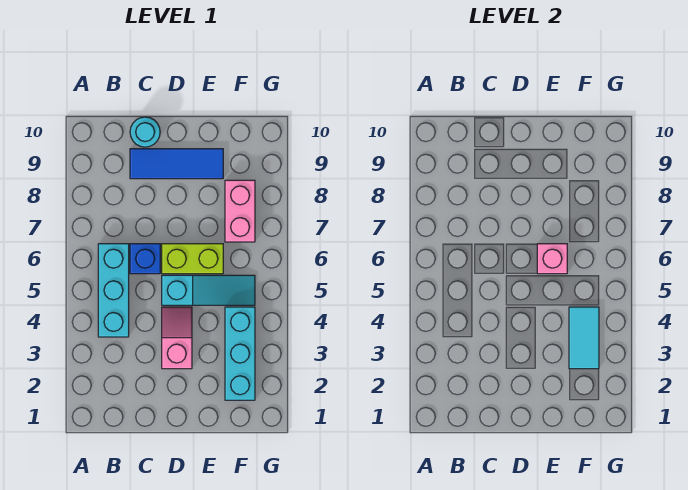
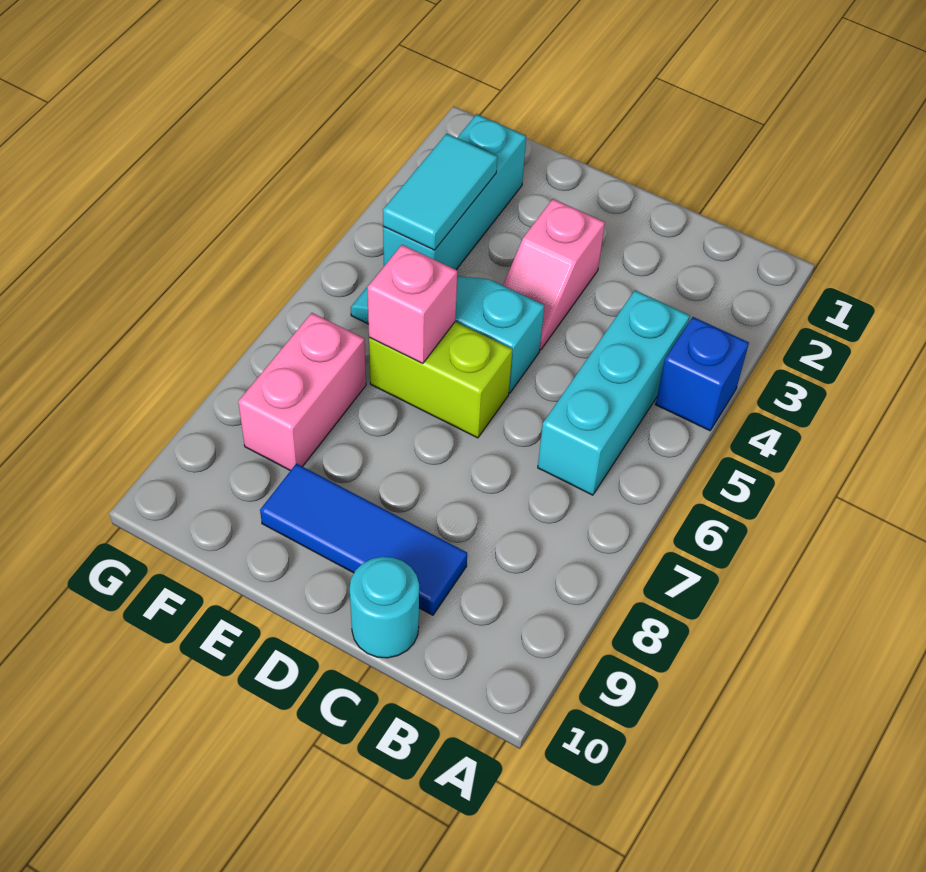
blue 1x1 brick [130,244,160,274] -> blue 1x1 brick moved to [655,317,749,431]

